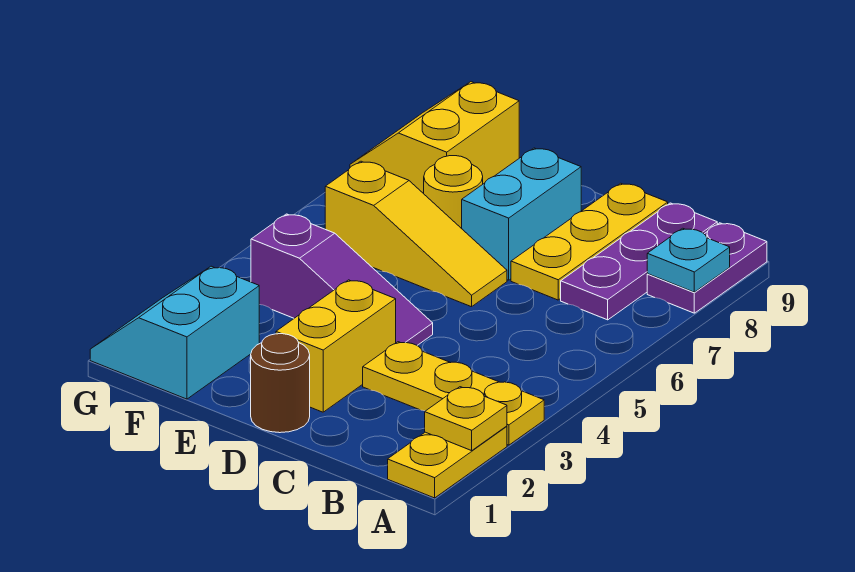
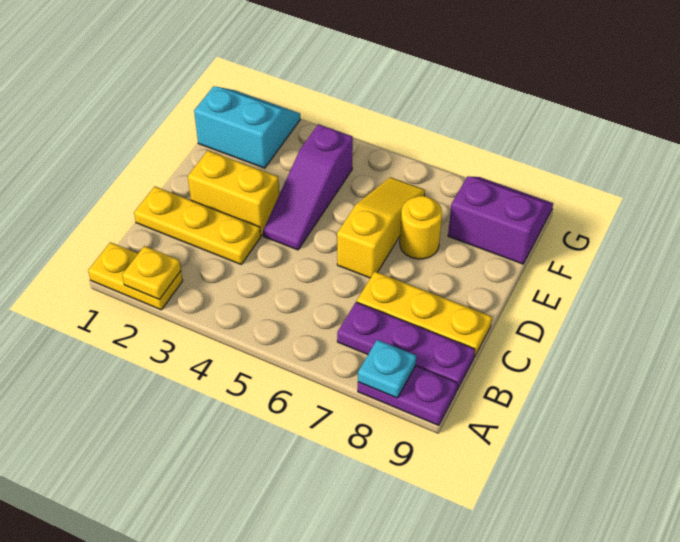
yellow 1x3 plate [363,342,544,445] -> yellow 1x3 plate turned to [134,186,261,264]
brown 1x1 round brick [251,334,310,433] -> none
yellow 1x3 slope [325,161,507,307] -> yellow 1x3 slope turned to [337,177,425,278]
cyan 1x2 brick [462,148,581,280] -> none
yellow 2x2 slope [350,82,519,194] -> purple 2x2 slope [448,176,553,264]

